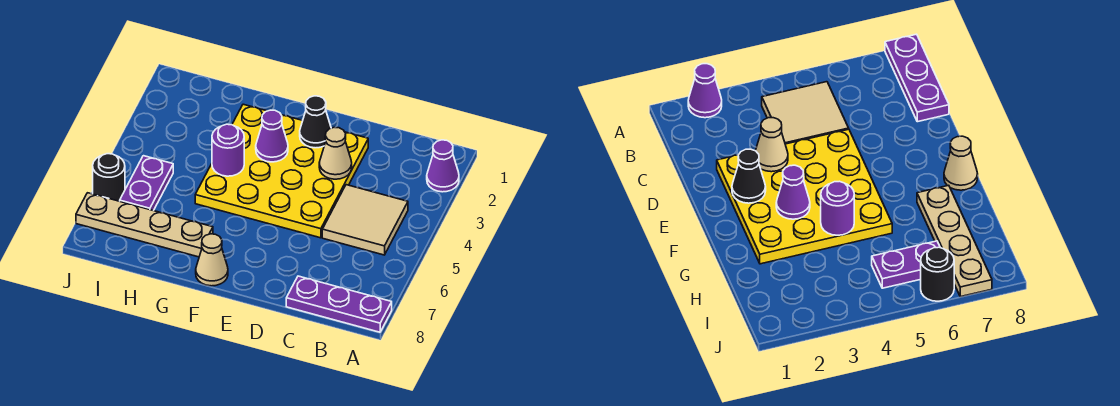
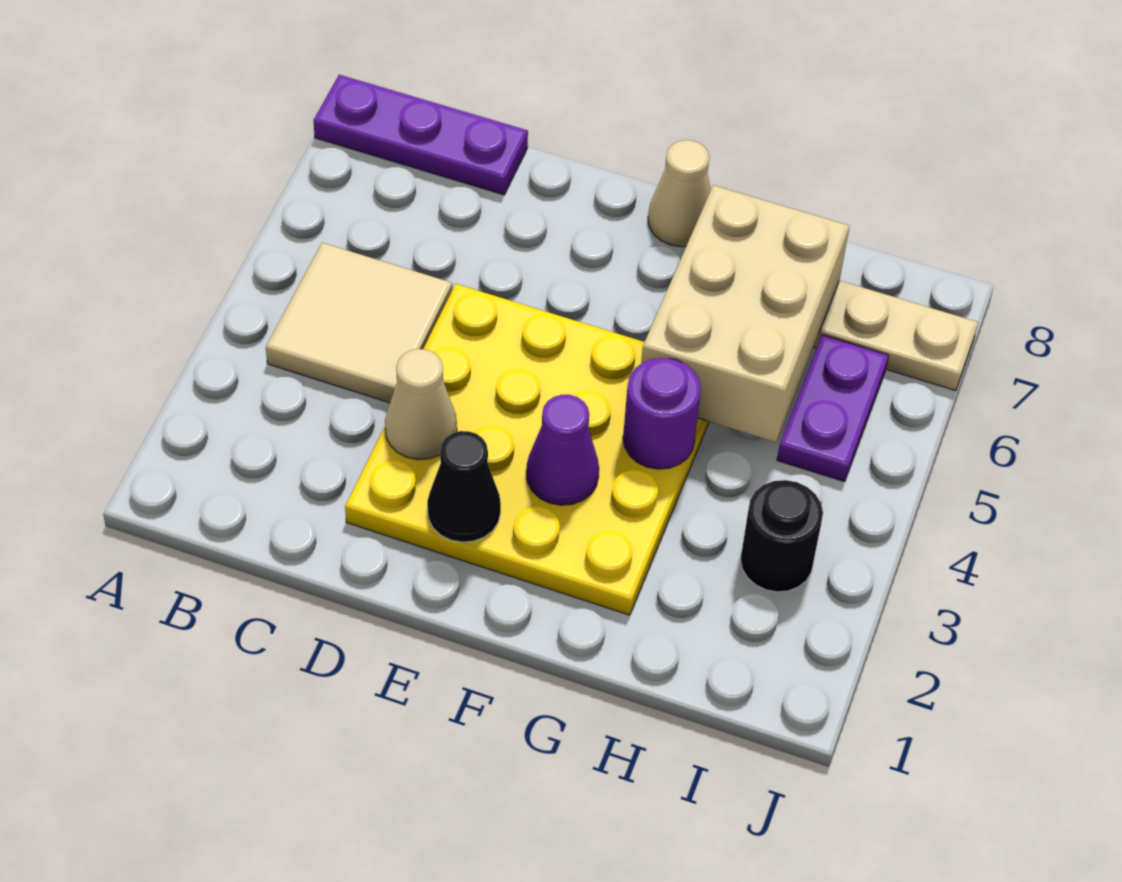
purple 1x1 cone [427,140,459,192] -> none
none -> tan 2x3 brick [641,185,850,442]
black 1x1 round brick [93,154,125,201] -> black 1x1 round brick moved to [741,480,823,592]

